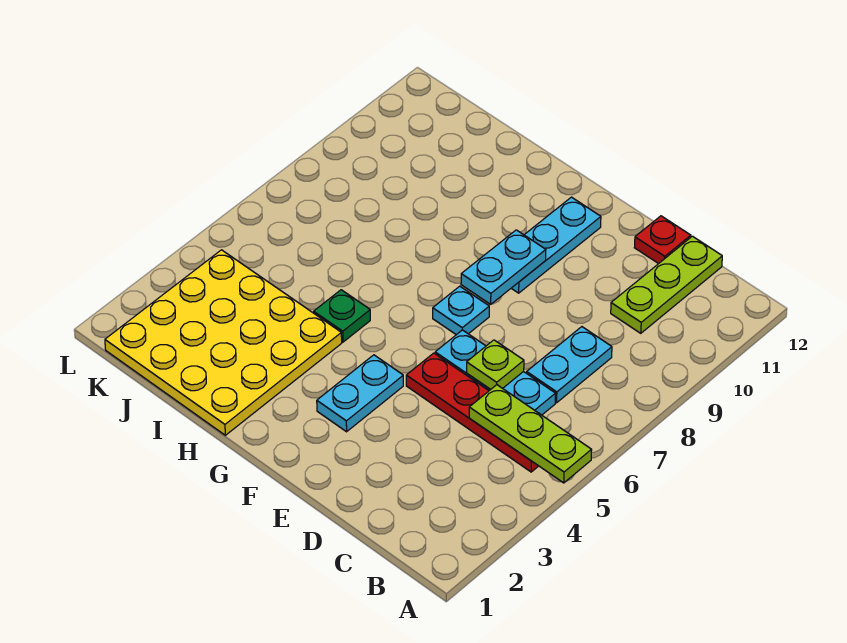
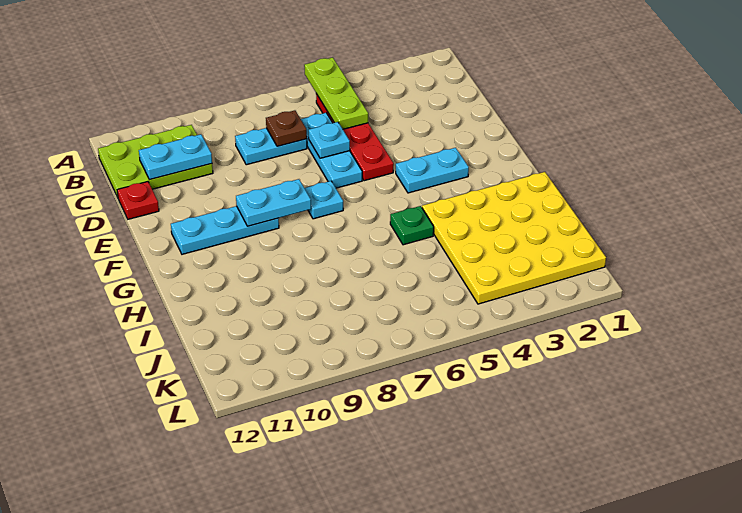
none -> brown 1x1 plate [266,110,307,146]
lime 1x3 plate [611,236,722,333] -> lime 2x3 plate [98,125,213,197]
none -> cyan 1x2 plate [139,134,212,180]
lime 1x1 plate [467,340,524,389] -> cyan 1x1 plate [309,122,350,158]

